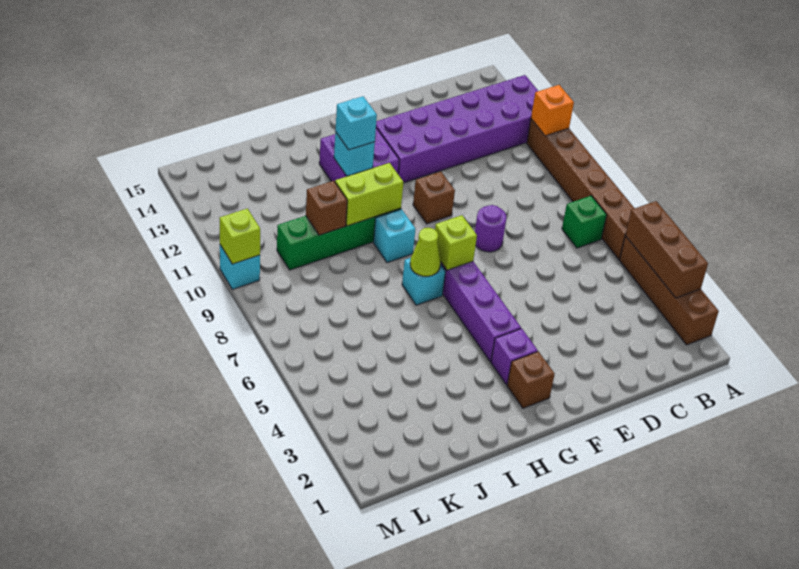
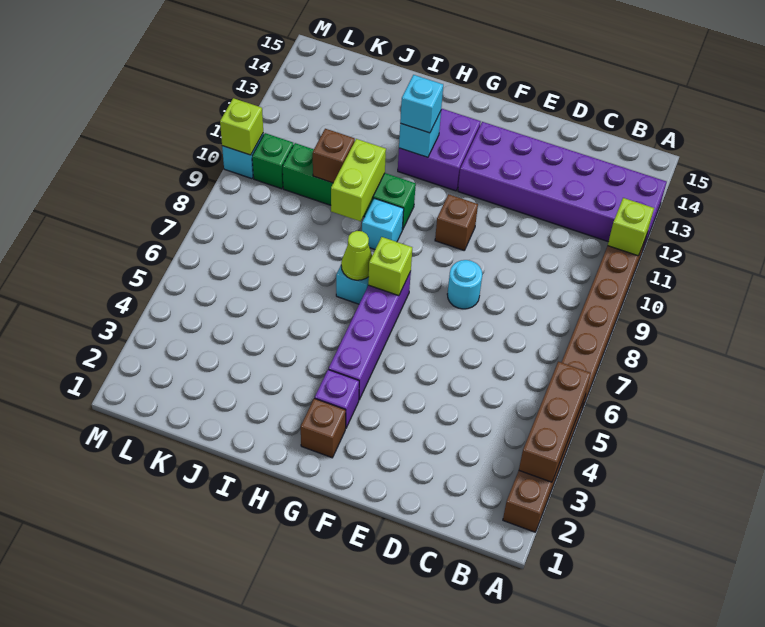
orange 1x1 brick [531,85,574,136] -> lime 1x1 brick [608,198,654,256]
green 1x1 brick [562,196,607,248] -> green 1x1 brick moved to [252,133,294,189]
purple 1x1 round brick [475,205,506,252] -> cyan 1x1 round brick [447,260,482,309]
lime 1x2 brick [335,163,404,226] -> lime 1x2 brick turned to [331,139,386,221]

